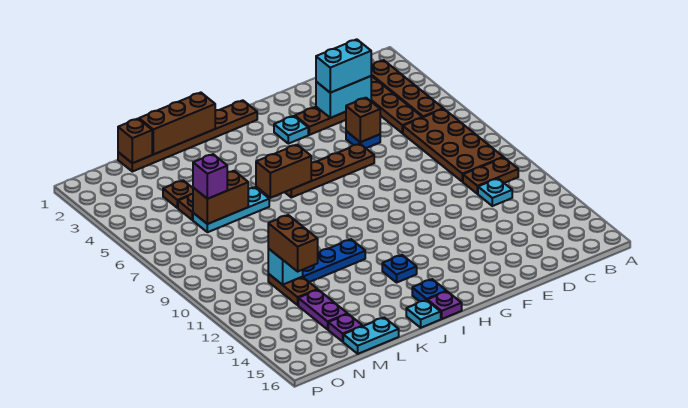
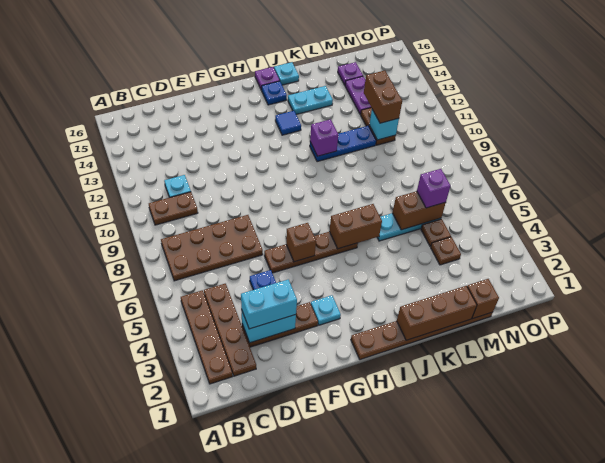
brown 2x4 plate [403,109,503,182] -> brown 2x4 plate turned to [161,215,263,281]
brown 1x1 brick [346,98,380,142] -> brown 1x1 brick moved to [286,223,316,262]
blue 1x1 plate [382,255,417,282] -> blue 1x1 tile [275,111,301,135]
none -> purple 1x1 brick [310,119,338,156]
cyan 1x2 plate [343,317,399,354] -> cyan 1x2 plate moved to [288,86,333,114]

